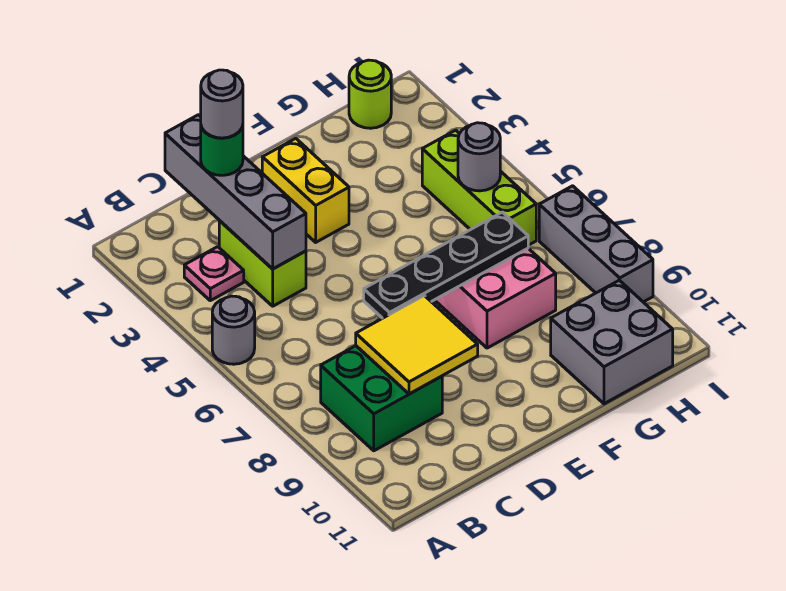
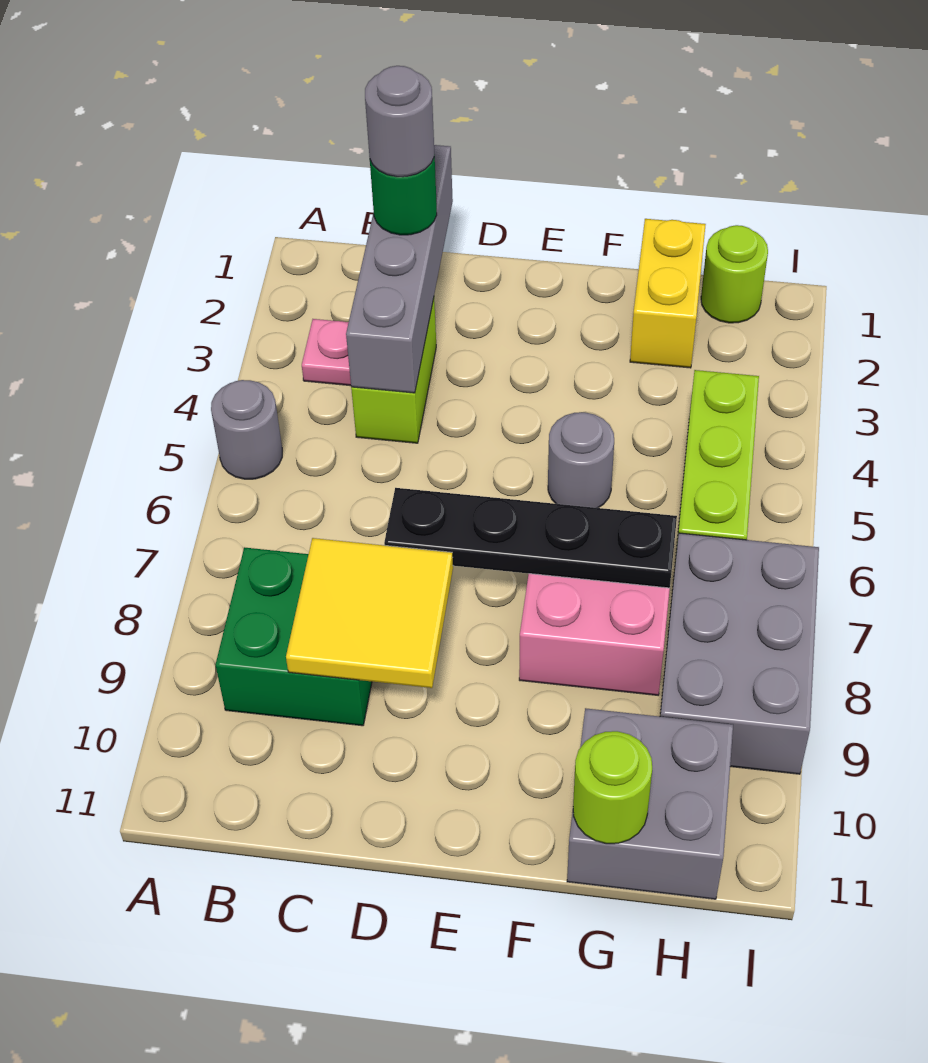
yellow 1x2 brick [262,138,349,242] -> yellow 1x2 brick moved to [630,219,706,368]
none -> lime 1x1 round brick [573,731,652,844]
grey 1x1 round brick [458,123,500,191] -> grey 1x1 round brick moved to [548,412,614,508]
grey 1x3 brick [539,186,653,302] -> grey 2x3 brick [660,533,819,774]

